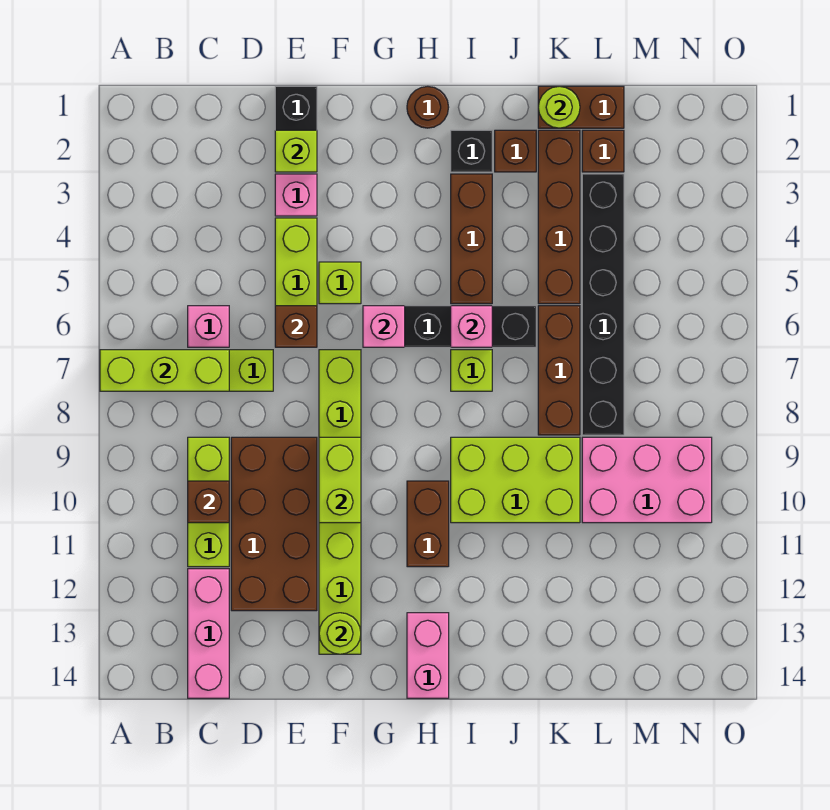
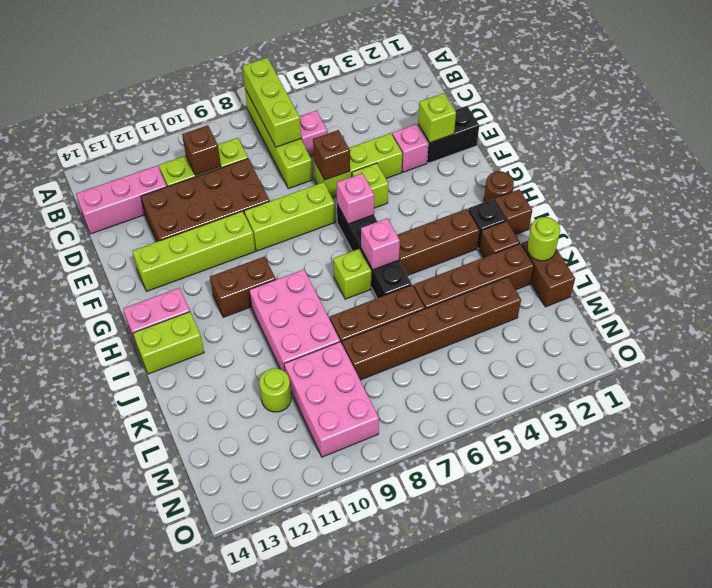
lime 1x2 brick [319,437,361,523] -> lime 1x2 brick moved to [133,312,204,374]
lime 1x1 round brick [319,613,361,654] -> lime 1x1 round brick moved to [259,368,291,412]
lime 2x3 brick [451,437,580,523] -> pink 2x3 brick [249,269,340,372]
brown 1x1 brick [582,130,624,172] -> brown 1x1 brick moved to [494,189,532,235]
black 1x6 brick [582,174,624,435] -> brown 1x6 brick [342,277,521,380]

